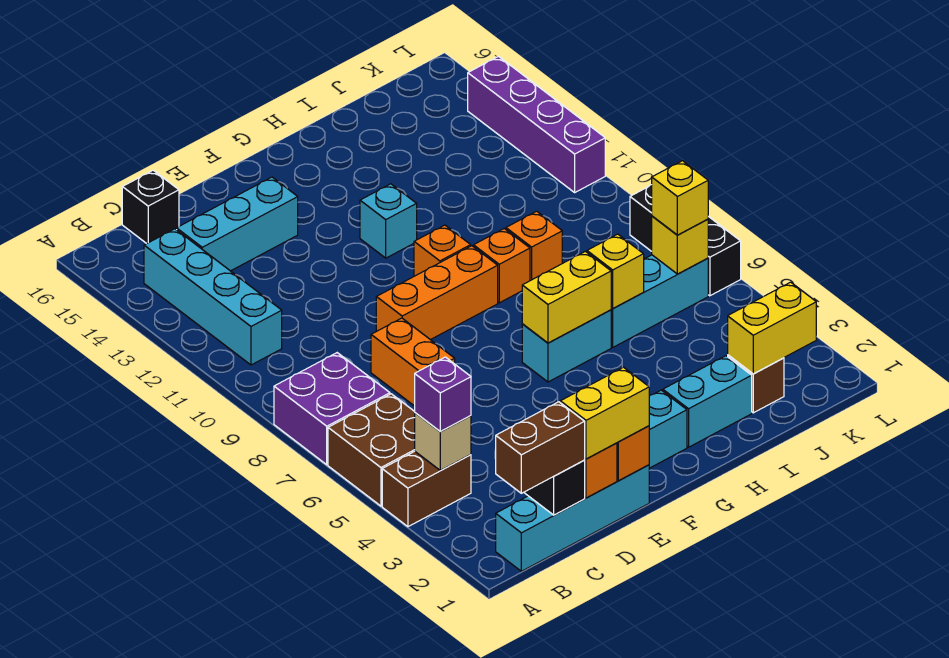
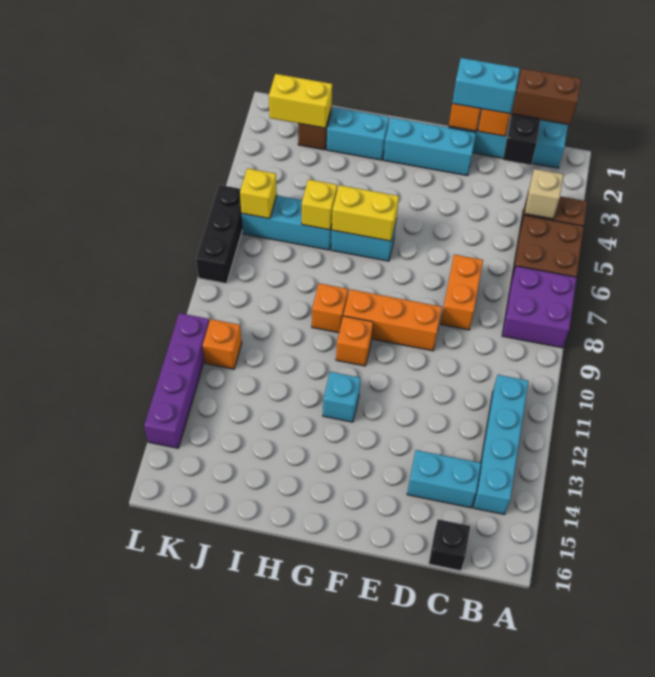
purple 1x1 brick [415,357,471,432] -> none
cyan 1x3 brick [177,177,298,271] -> cyan 1x2 brick [407,450,481,508]
yellow 1x2 brick [560,367,649,459] -> cyan 1x2 brick [452,58,520,114]
orange 1x1 brick [506,211,562,281] -> orange 1x1 brick moved to [203,319,242,369]
yellow 1x1 brick [652,161,708,235] -> none

